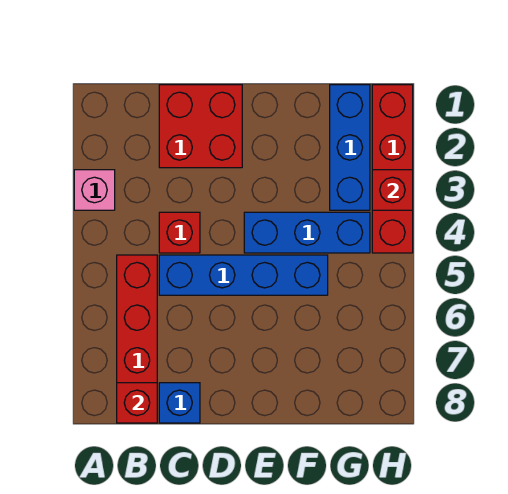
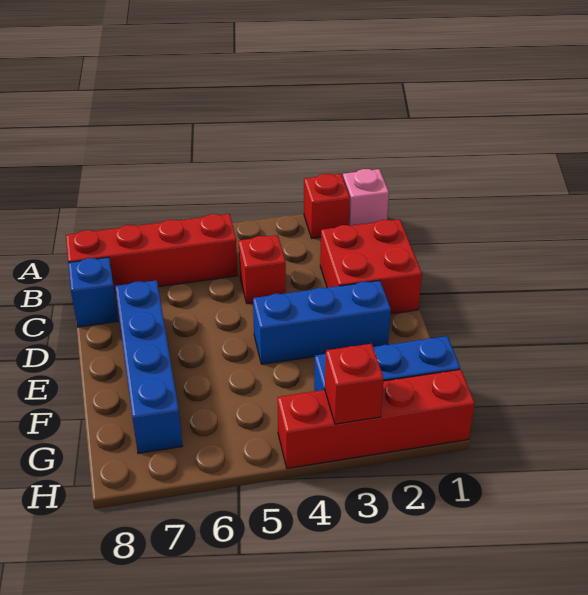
pink 1x1 brick [74,170,115,210] -> pink 1x1 brick moved to [343,169,389,226]
red 1x1 brick [117,383,157,423] -> red 1x1 brick moved to [304,174,350,238]
blue 1x4 brick [159,255,328,295] -> blue 1x4 brick moved to [115,280,183,453]
blue 1x3 brick [244,212,370,253] -> blue 1x3 brick turned to [253,281,391,364]

